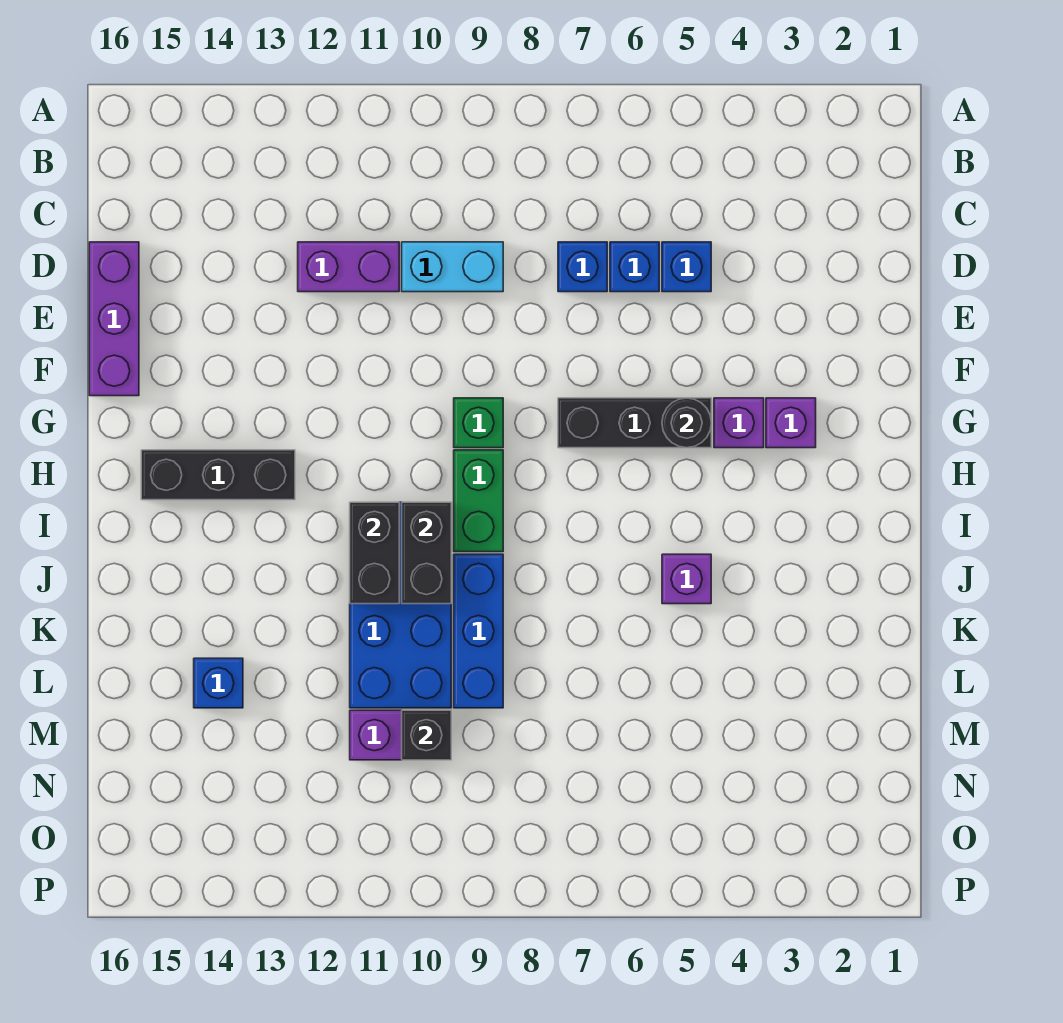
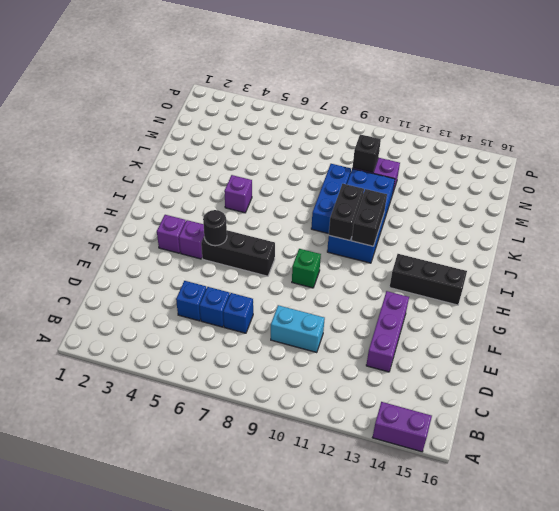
purple 1x2 brick [298,242,399,292] -> purple 1x2 brick moved to [372,402,432,452]
purple 1x3 brick [89,242,139,396] -> purple 1x3 brick moved to [366,291,409,372]
green 1x2 brick [454,450,503,552] -> none
blue 1x1 brick [194,658,243,708] -> none

